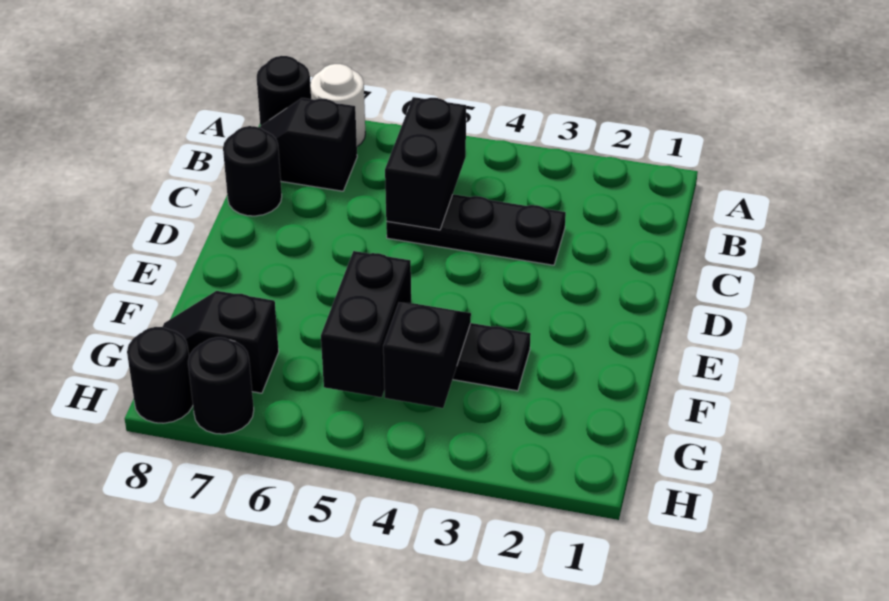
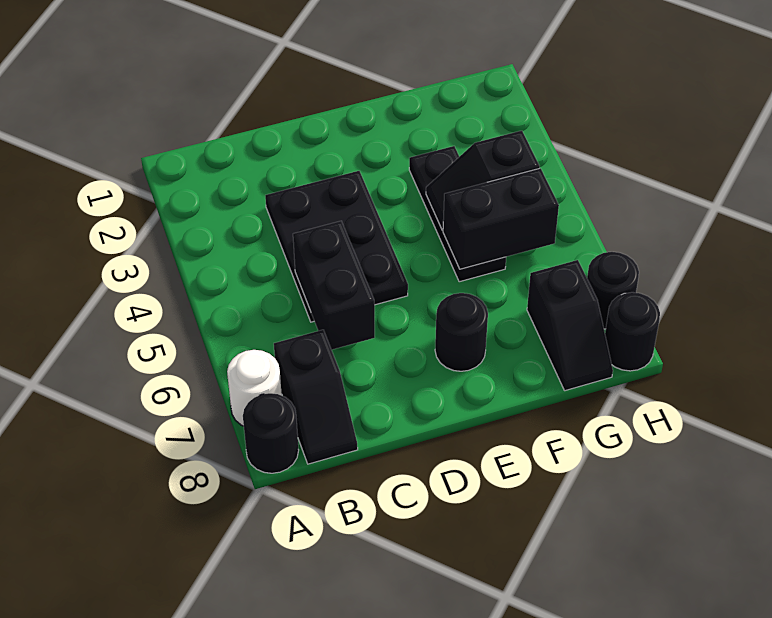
black 1x2 brick [385,97,466,230] -> black 1x2 brick turned to [293,221,375,350]
black 1x3 plate [386,194,566,265] -> black 2x3 plate [265,171,408,322]
black 1x1 round brick [223,126,282,216] -> black 1x1 round brick moved to [435,293,488,371]

